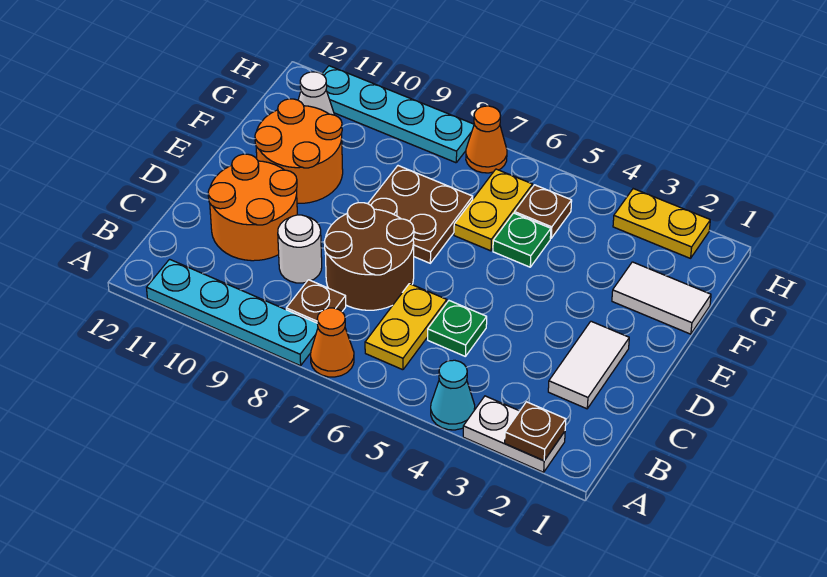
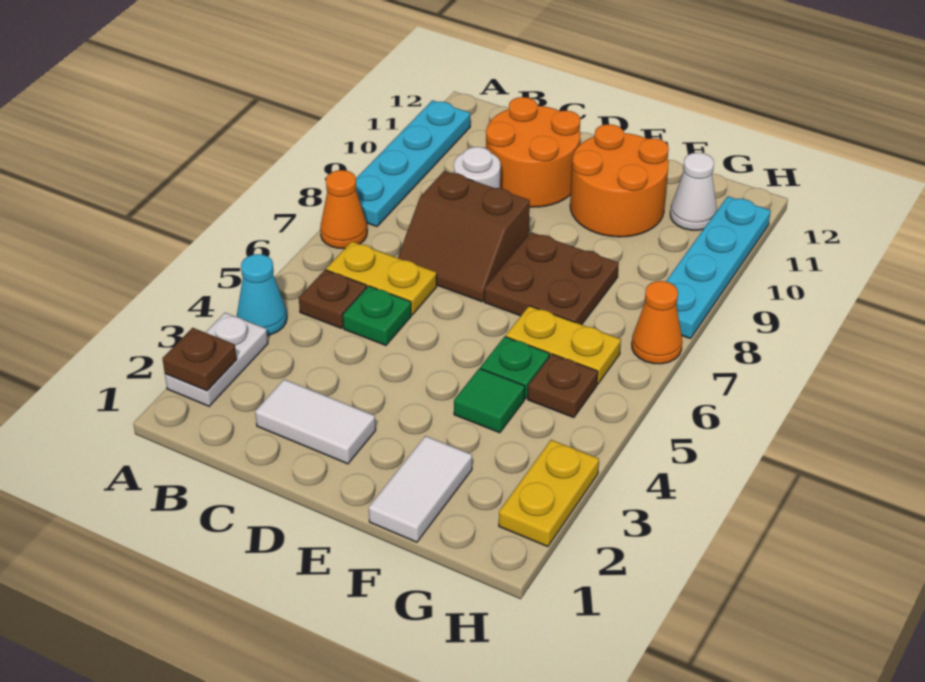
brown 1x1 plate [286,280,346,323] -> brown 1x1 plate moved to [299,270,367,328]
brown 2x2 round brick [324,203,414,310] -> brown 2x2 slope [398,171,530,302]
none -> green 1x1 tile [454,368,525,433]

